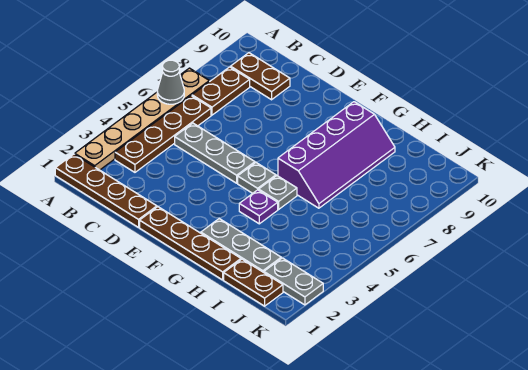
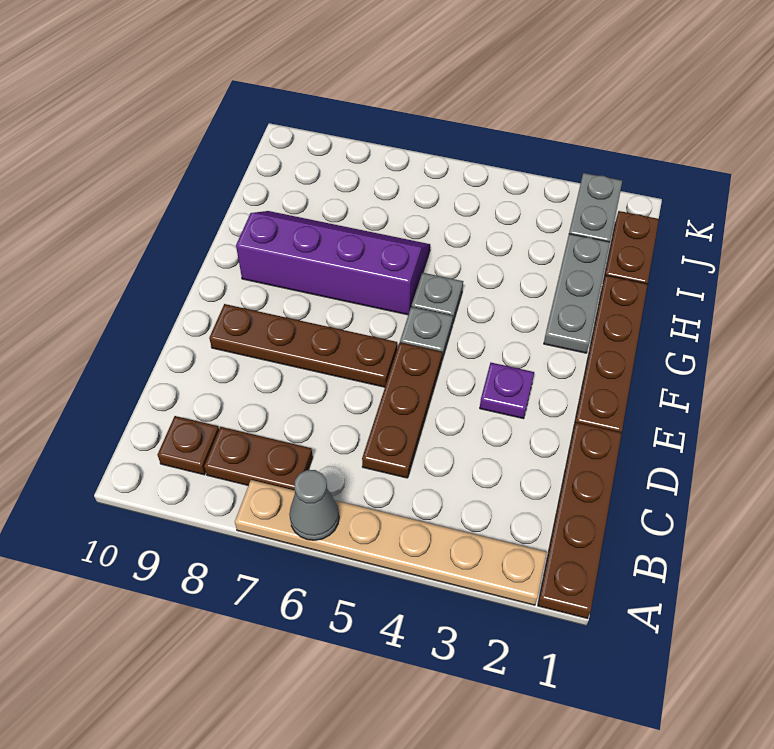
brown 1x4 plate [115,96,211,172] -> brown 1x4 plate moved to [209,304,397,387]
brown 1x2 plate [231,53,290,100] -> brown 1x1 plate [157,416,219,475]
grey 1x3 plate [175,123,255,183] -> brown 1x3 plate [362,343,442,478]
purple 1x1 plate [239,190,278,224] -> purple 1x1 plate moved to [480,363,534,419]

